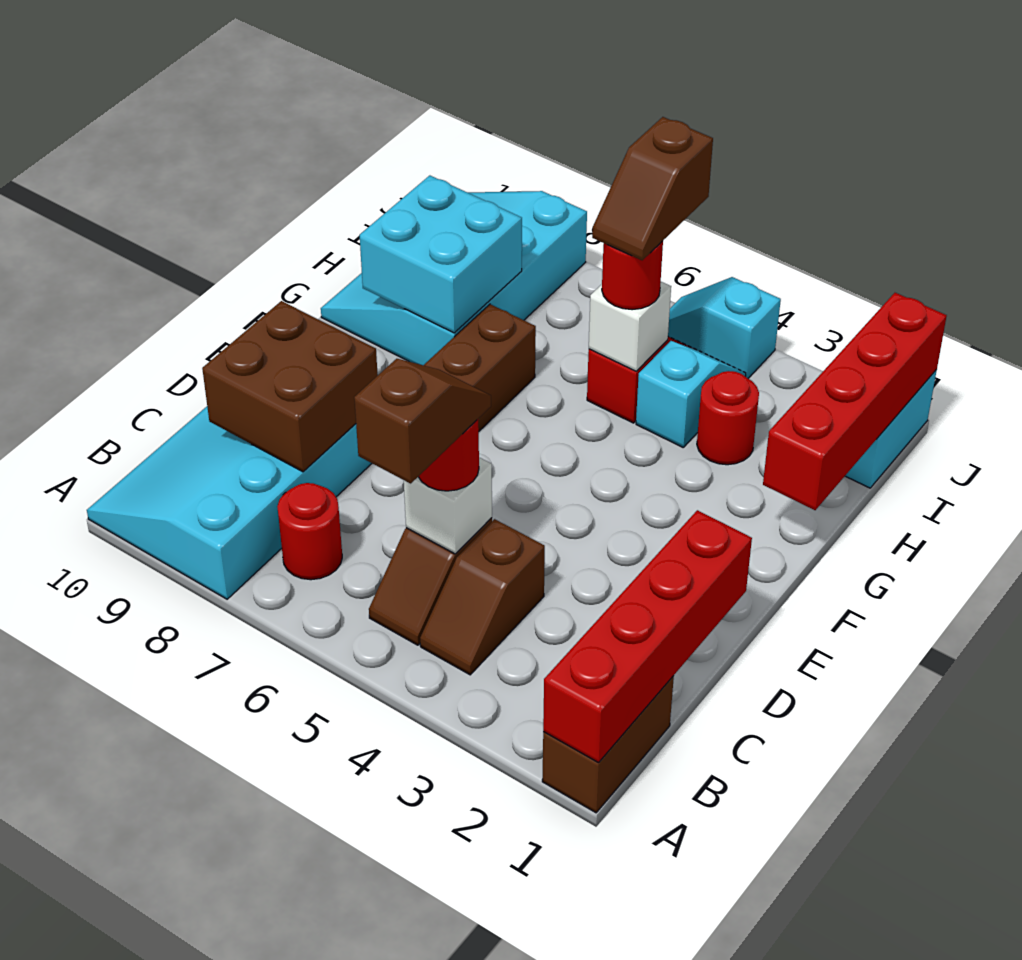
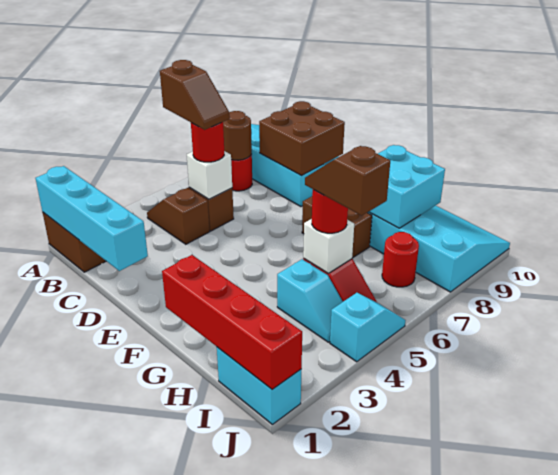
red 1x4 brick [543,510,752,763] -> cyan 1x4 brick [35,166,148,271]
none -> brown 1x1 round brick [223,111,252,160]
red 1x1 round brick [697,371,759,465] -> red 1x1 round brick moved to [382,232,419,287]

